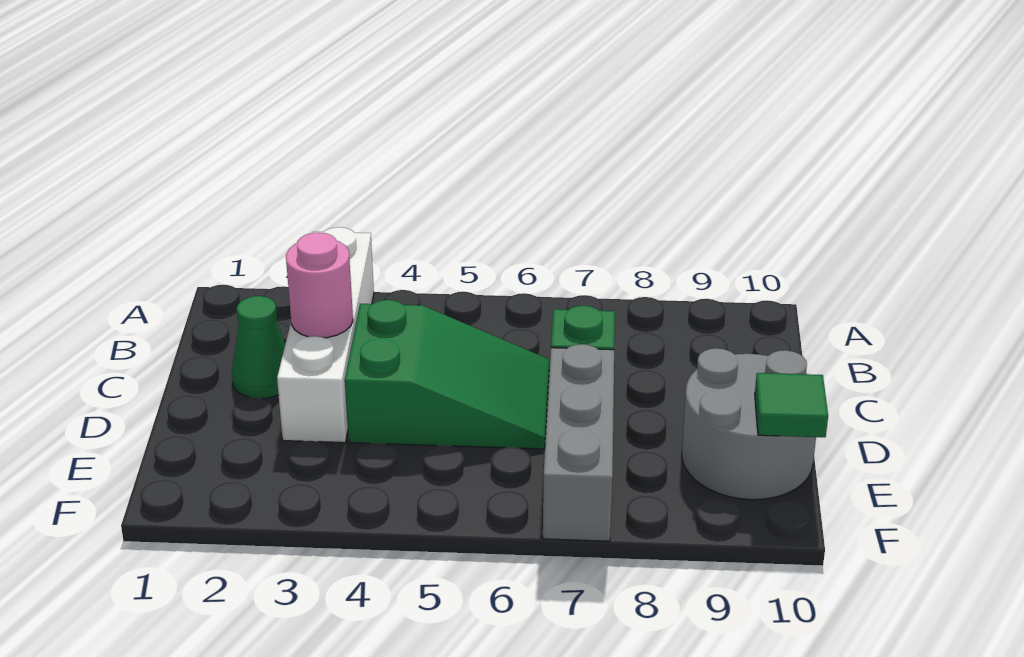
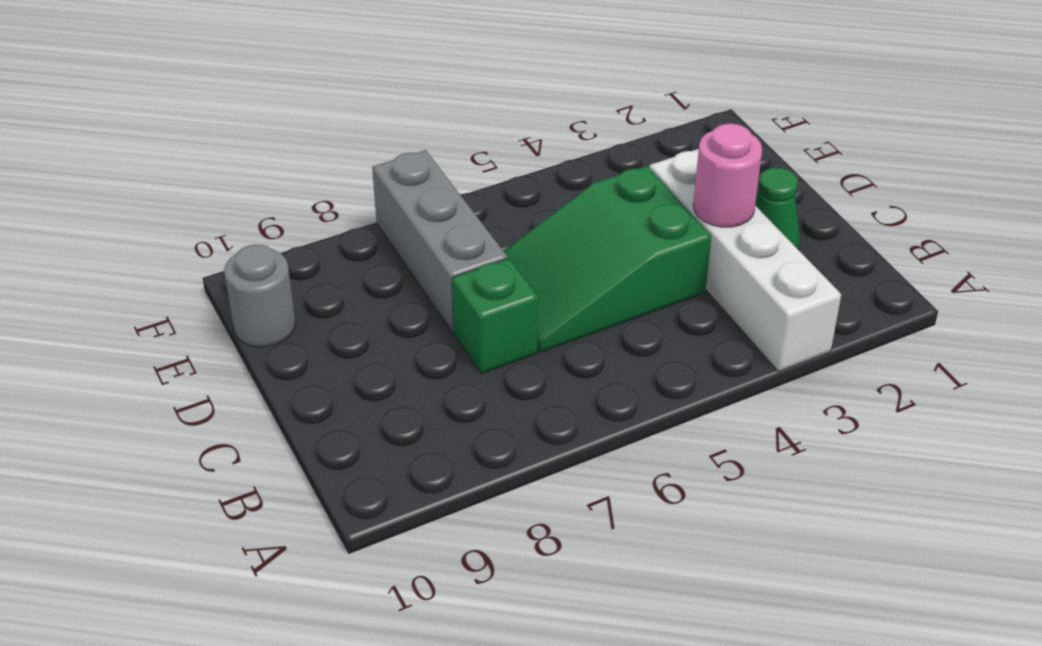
grey 2x2 round brick [682,348,816,500] -> grey 1x1 round brick [224,244,296,347]
green 1x1 tile [755,373,828,437] -> none

